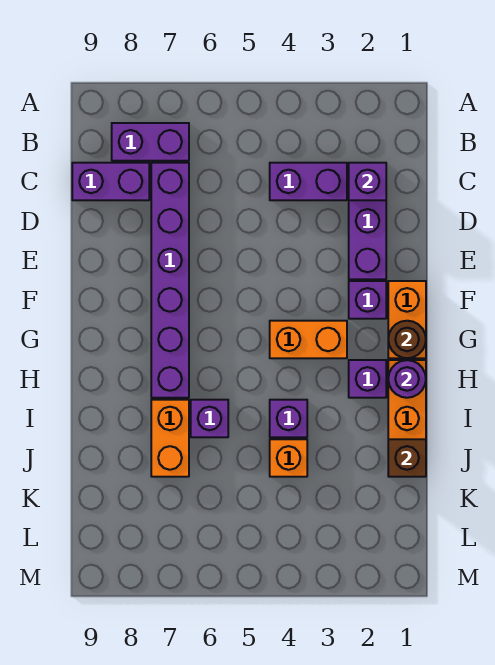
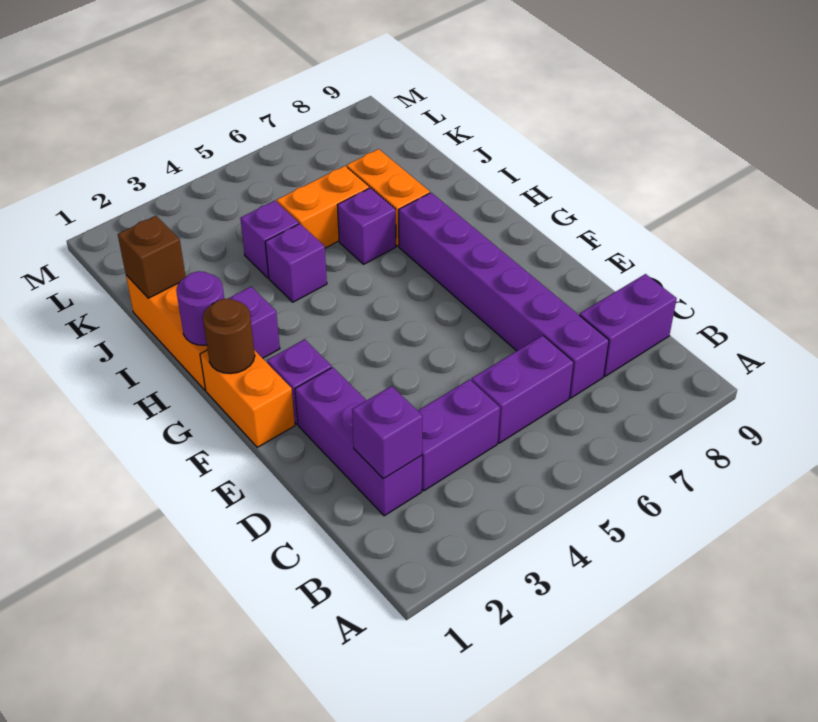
purple 1x2 brick [112,123,189,161] -> purple 1x2 brick moved to [471,336,574,443]
orange 1x2 brick [270,321,347,358] -> orange 1x2 brick moved to [277,166,369,248]
orange 1x1 brick [270,439,307,477] -> purple 1x1 brick [240,201,299,278]

